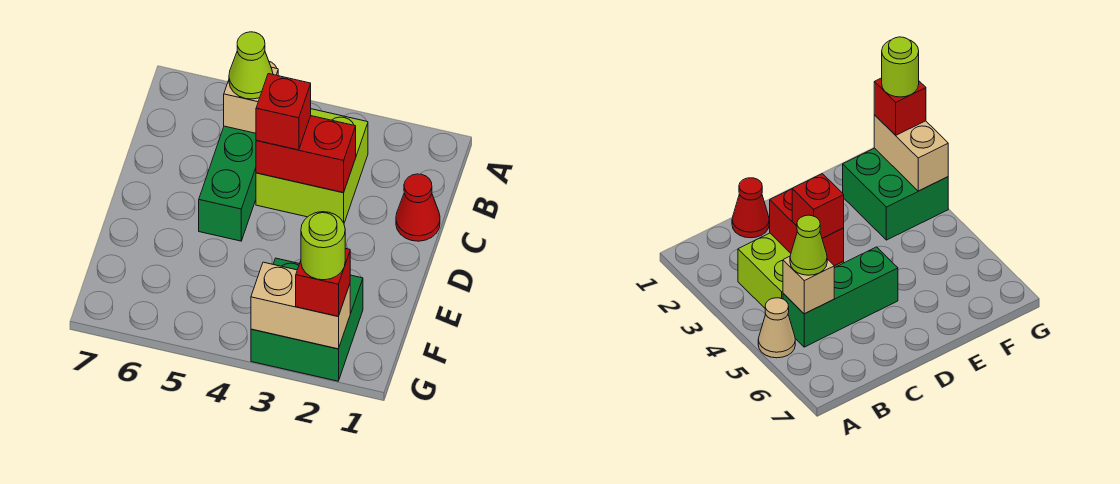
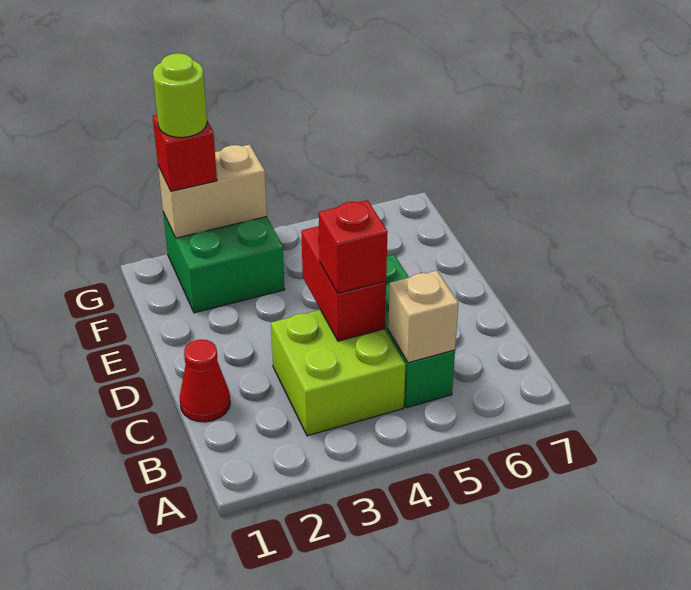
tan 1x1 cone [758,298,795,358] -> none
lime 1x1 cone [229,32,273,99] -> none
red 1x2 brick [256,116,356,193] -> red 1x2 brick turned to [301,226,386,341]

